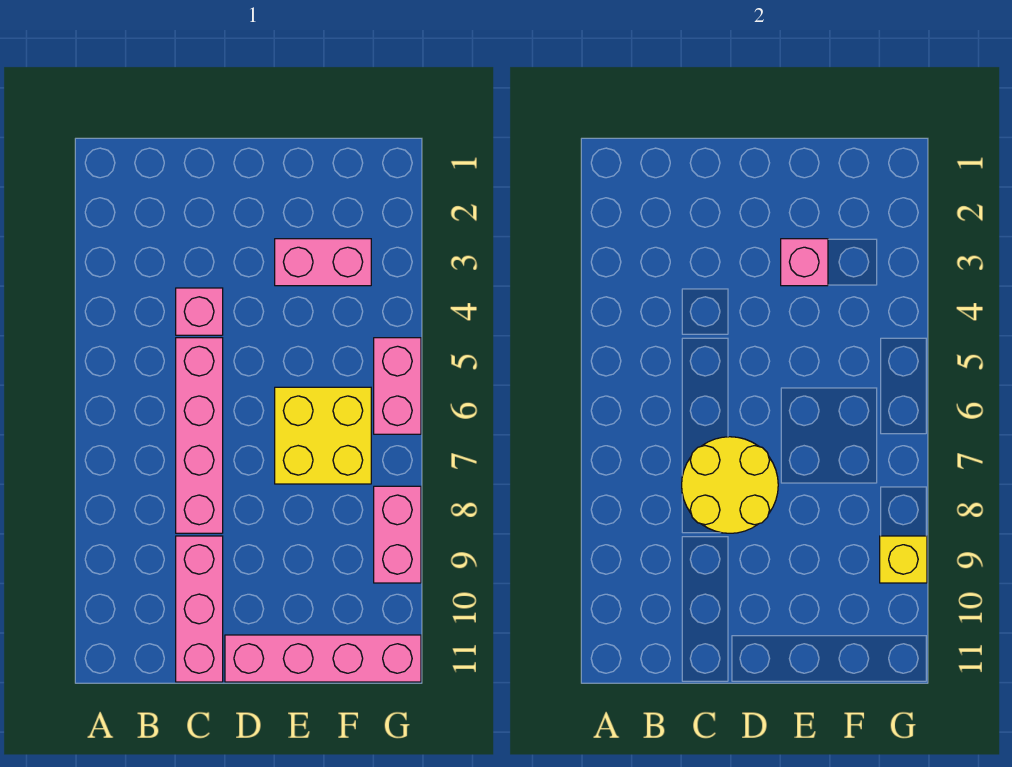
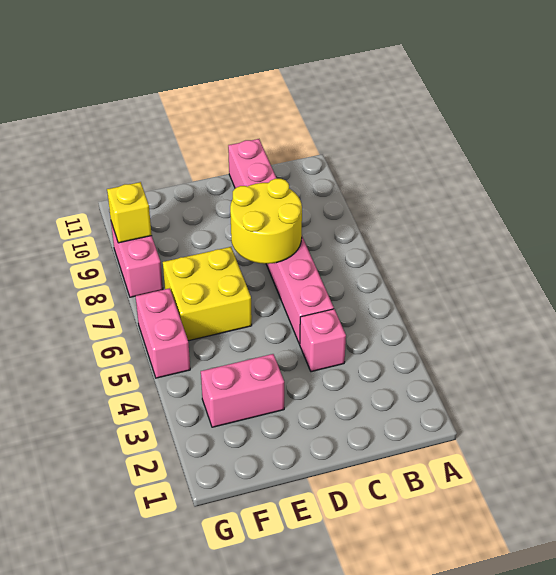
pink 1x4 brick [225,635,421,682] -> none
pink 1x1 brick [781,239,828,286] -> none

